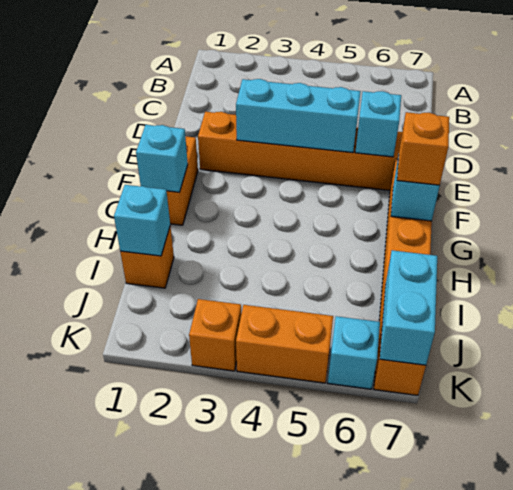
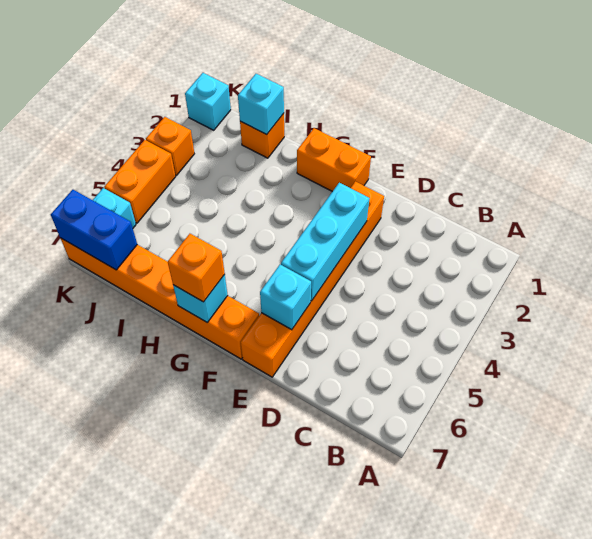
cyan 1x1 brick [136,125,188,192] -> cyan 1x1 brick moved to [185,73,231,130]
cyan 1x2 brick [380,250,437,365] -> blue 1x2 brick [51,190,137,270]

